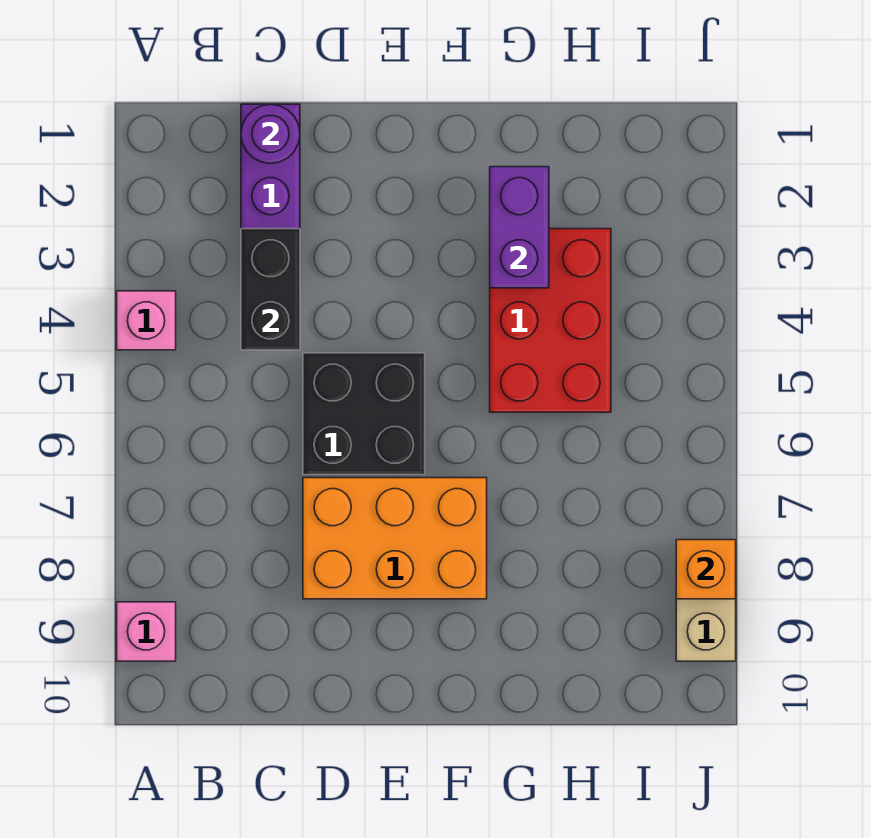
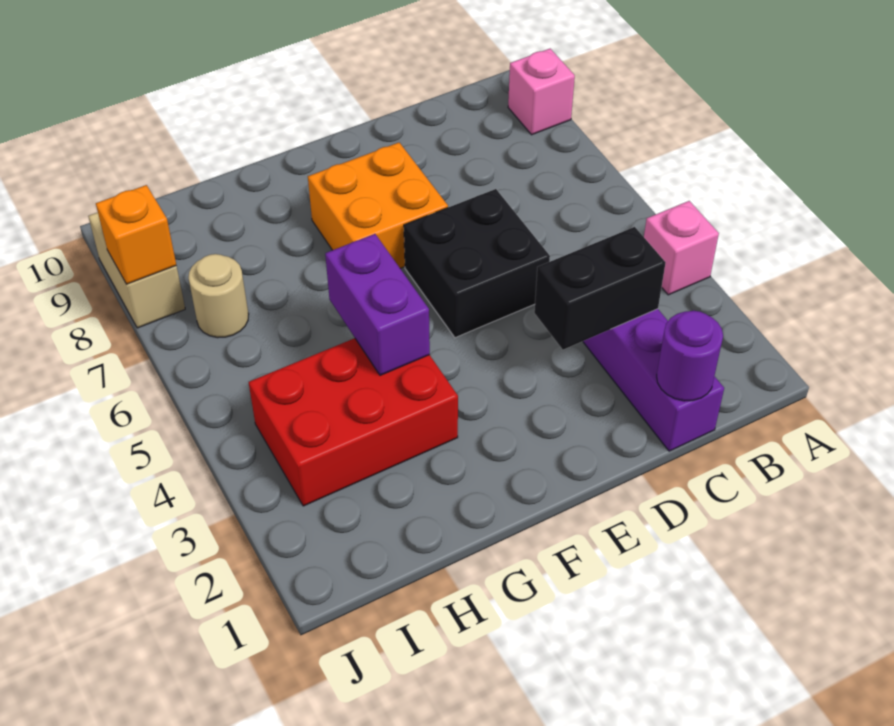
black 1x2 brick [241,229,300,350] -> black 1x2 brick turned to [534,227,666,350]
orange 2x3 brick [303,478,487,599] -> orange 2x2 brick [308,143,448,268]
purple 1x2 brick [490,167,549,288] -> purple 1x2 brick moved to [325,234,430,375]
red 2x3 brick [490,229,611,412] -> red 2x3 brick turned to [249,338,458,506]
none -> tan 1x1 round brick [189,254,249,338]

